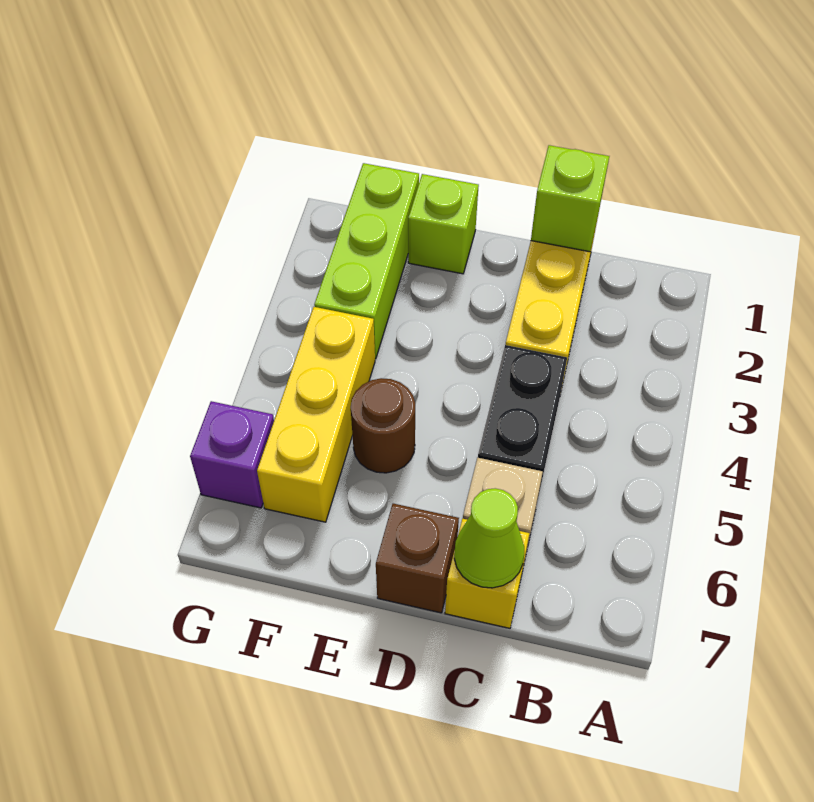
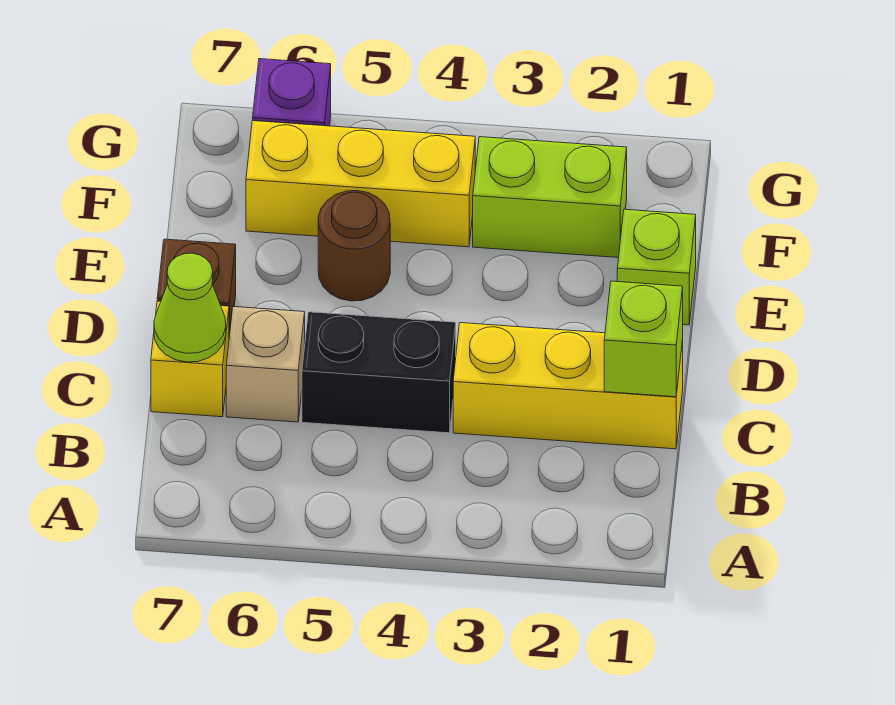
lime 1x3 brick [314,163,419,359] -> lime 1x2 brick [473,137,627,258]

